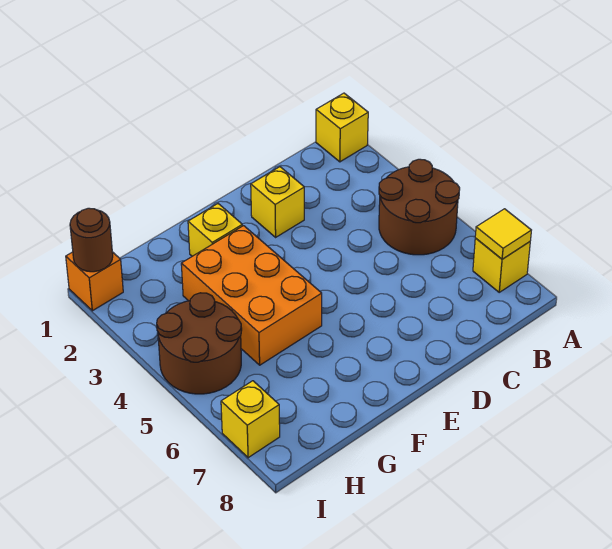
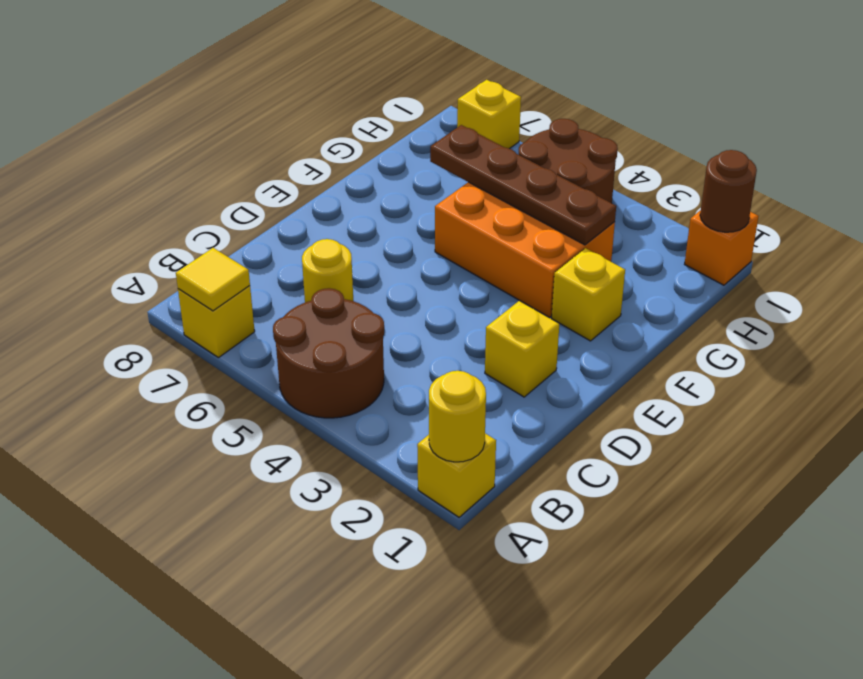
none -> yellow 1x1 round brick [429,371,486,462]
none -> yellow 1x1 round brick [302,239,353,302]
none -> brown 1x4 plate [430,125,616,245]

